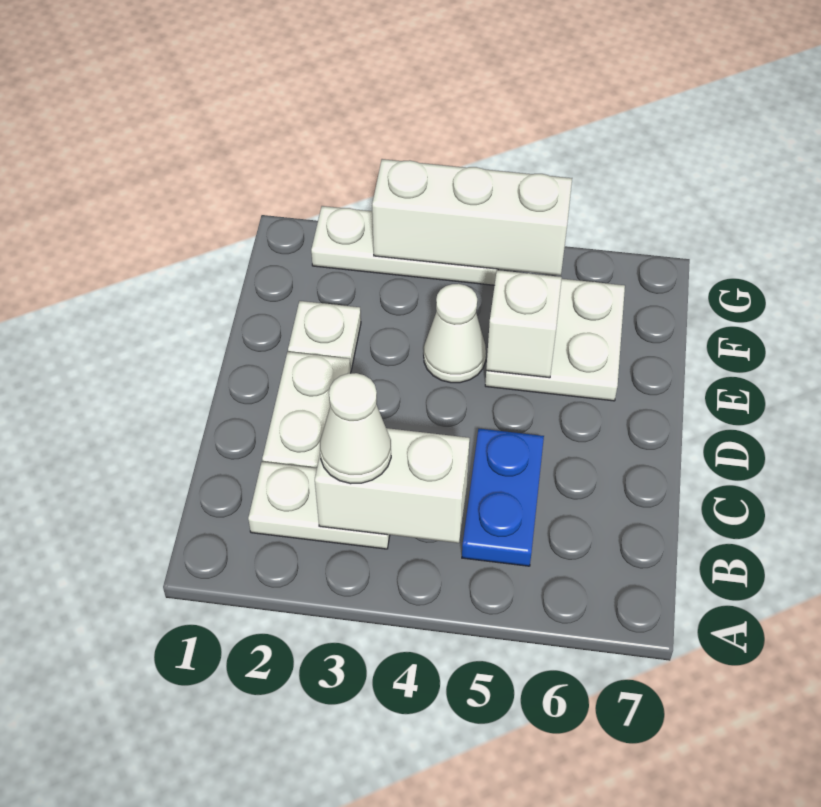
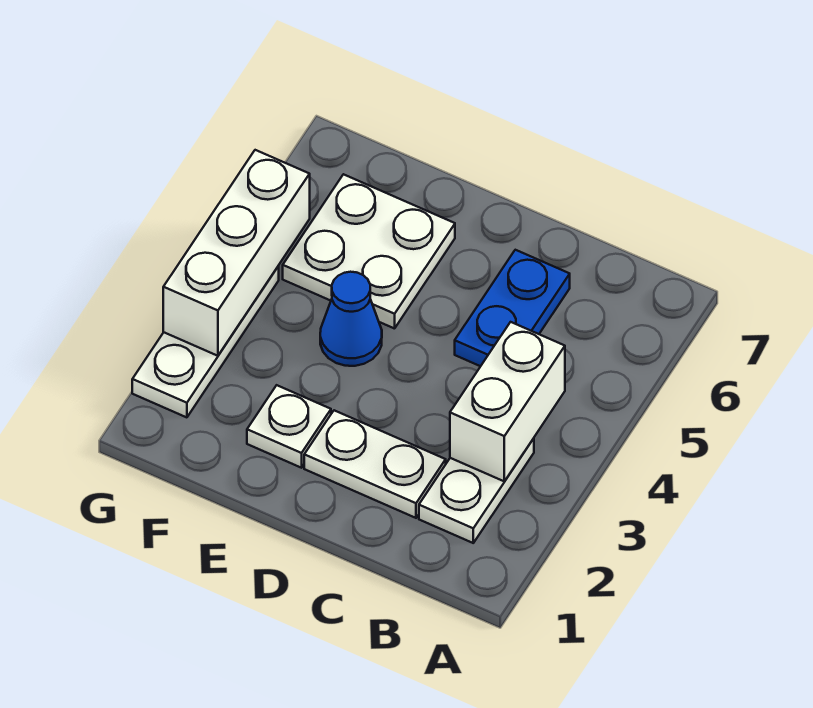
white 1x1 cone [320,373,391,484] -> none
blue 1x2 plate [462,429,544,566] -> blue 1x2 plate turned to [455,250,570,366]
white 1x1 cone [424,284,486,383] -> blue 1x1 cone [320,272,382,366]
white 1x1 brick [486,270,562,378] -> none

